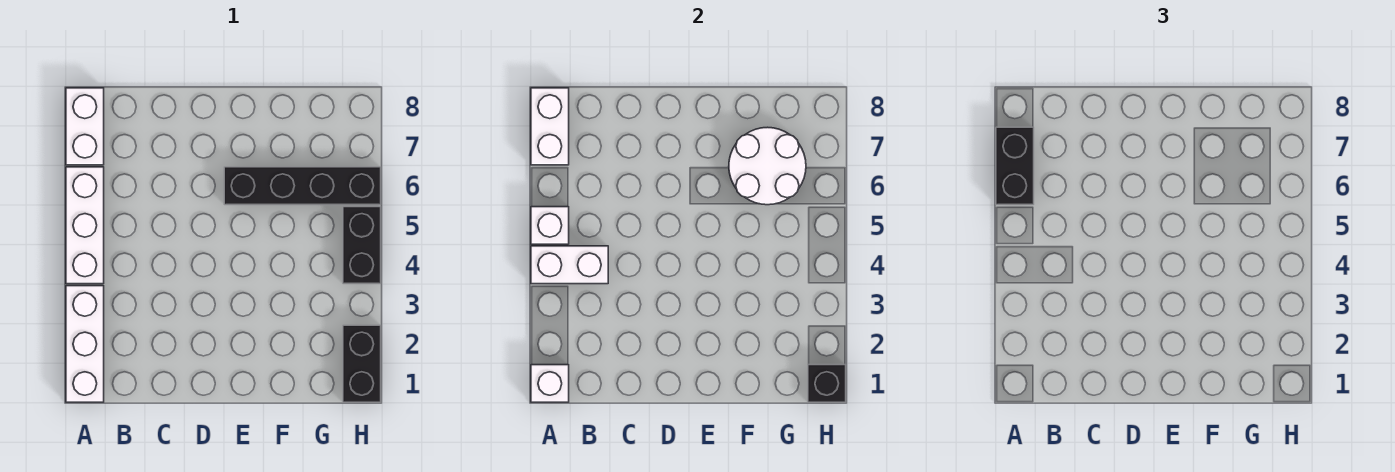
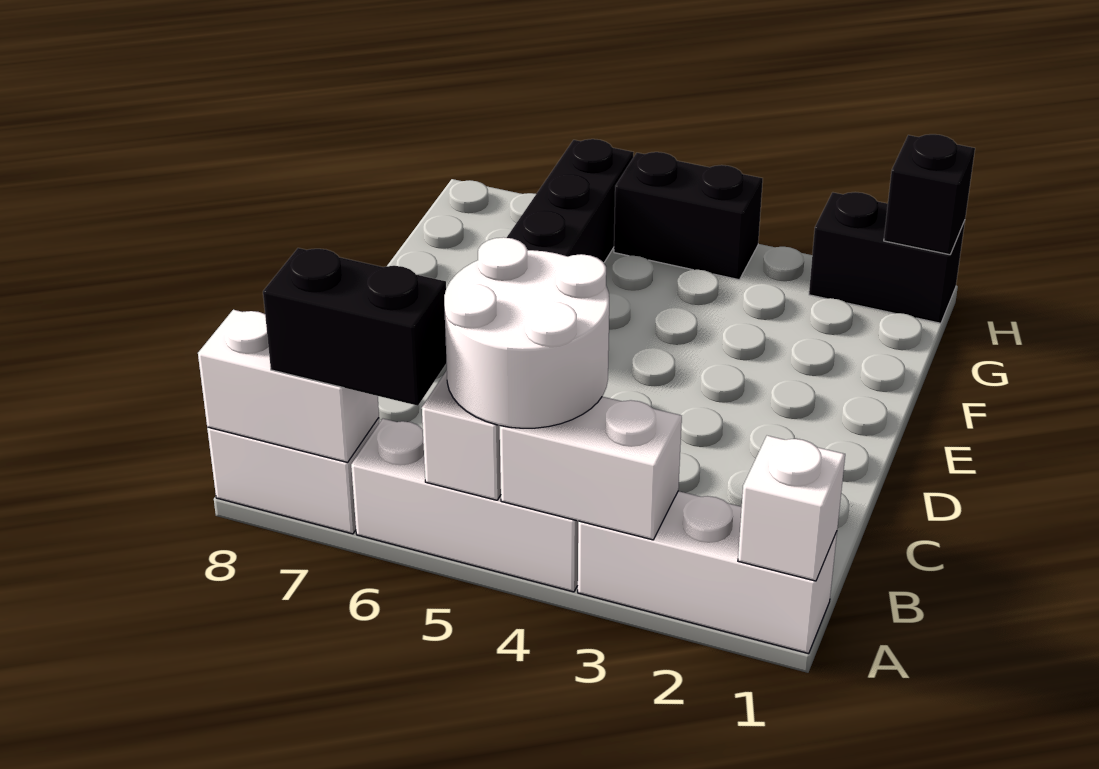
white 1x2 brick [531,246,608,284] -> white 1x2 brick turned to [500,397,682,540]
white 2x2 round brick [729,127,806,205] -> white 2x2 round brick moved to [444,237,609,428]

